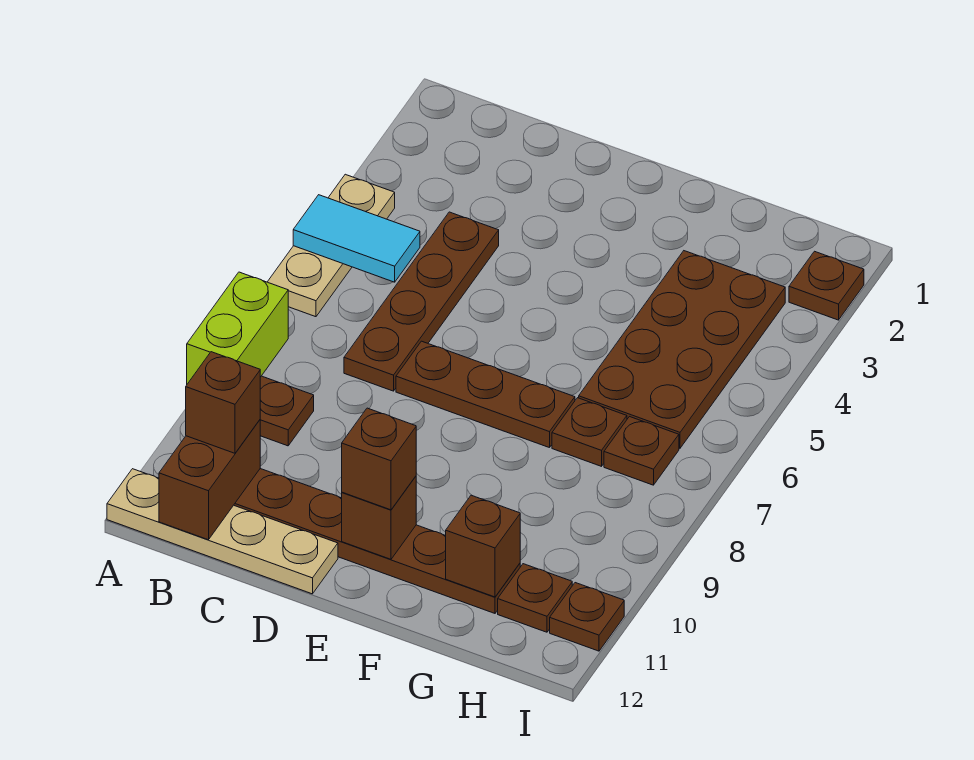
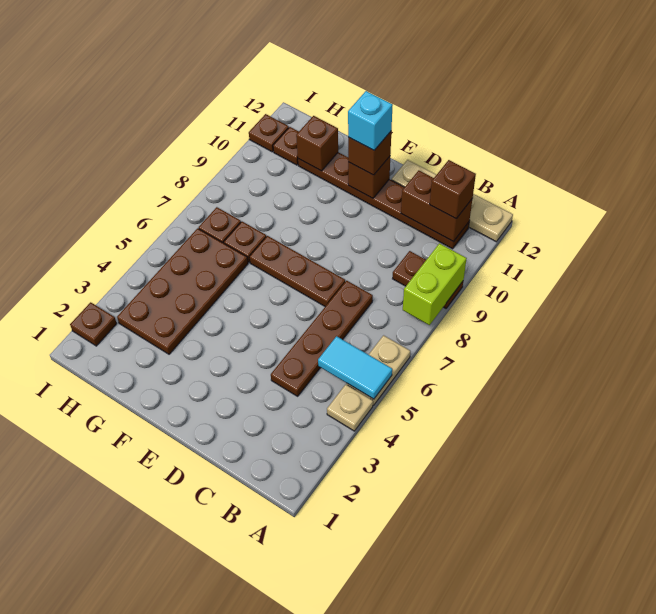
brown 1x2 brick [159,420,260,540] -> brown 1x2 brick turned to [401,170,472,242]
none -> cyan 1x1 brick [348,91,393,150]

